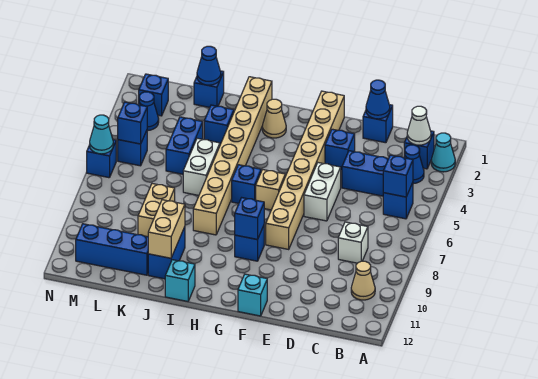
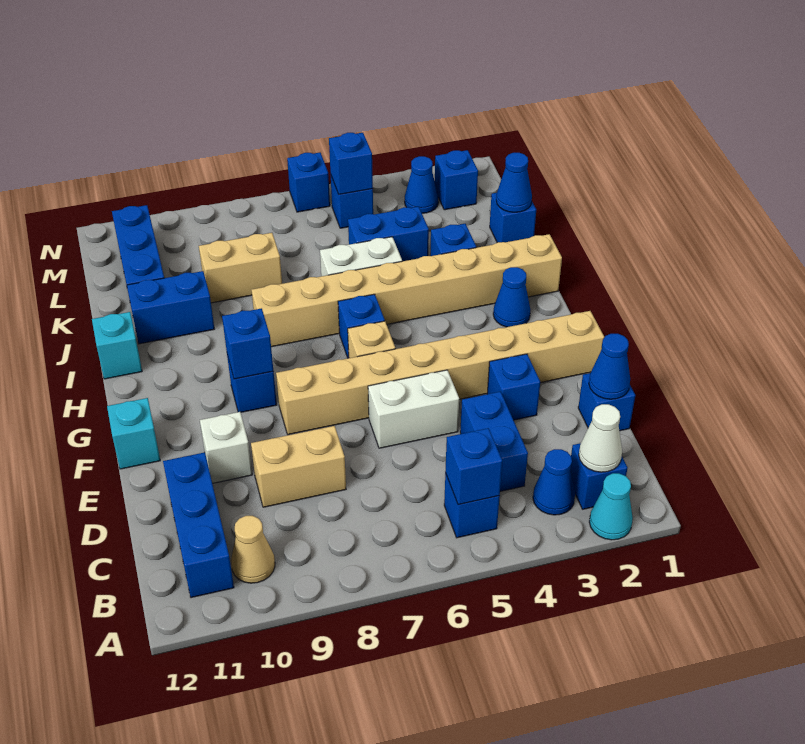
none -> blue 1x3 brick [163,452,234,598]
white 1x1 brick [338,222,368,263] -> white 1x1 brick moved to [200,412,252,483]
tan 1x1 cone [262,99,286,138] -> blue 1x1 cone [493,267,530,327]
tan 1x2 brick [148,200,185,258] -> tan 1x2 brick moved to [251,426,346,507]
cyan 1x1 cone [90,115,113,154] -> none

